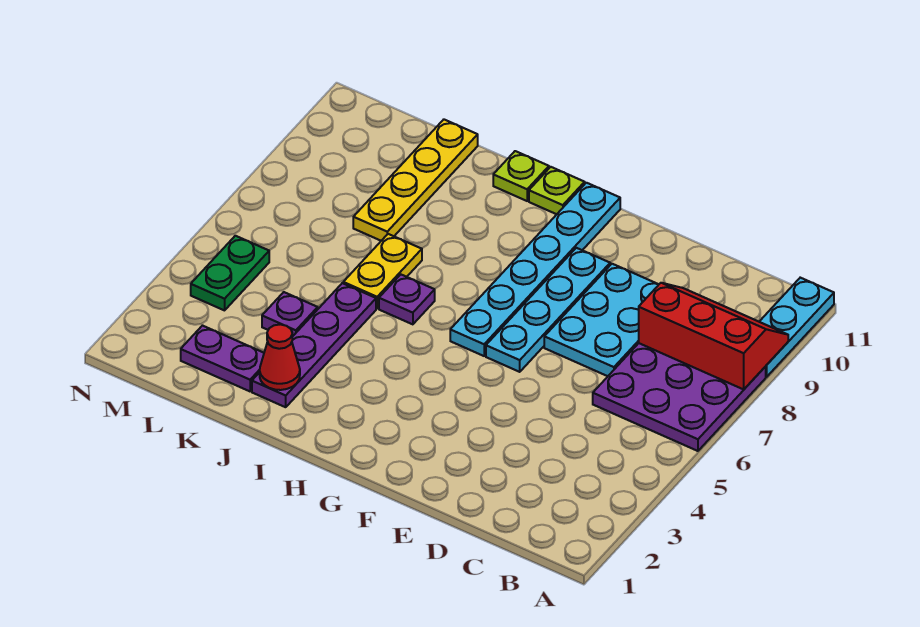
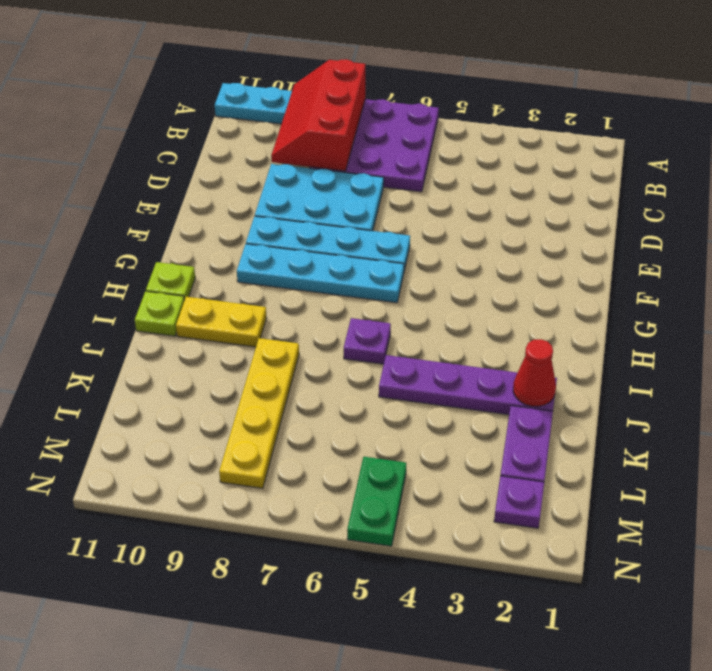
cyan 1x6 plate [450,183,620,356] -> cyan 1x4 plate [237,244,404,303]
yellow 1x2 plate [343,234,422,308] -> yellow 1x2 plate moved to [176,297,267,347]
purple 1x1 plate [262,292,318,337] -> purple 1x1 plate moved to [494,476,544,528]
yellow 1x4 plate [353,120,478,241] -> yellow 1x4 plate turned to [219,338,299,488]
green 1x2 plate [191,236,269,310] -> green 1x2 plate turned to [347,457,406,546]

